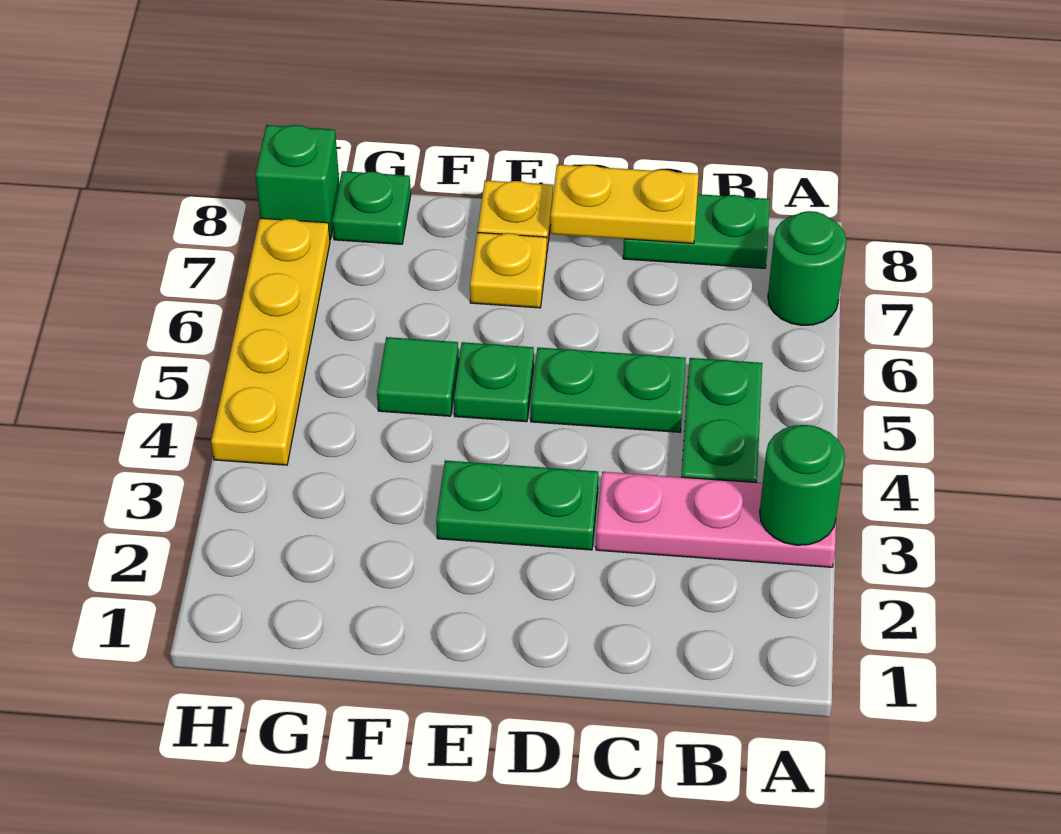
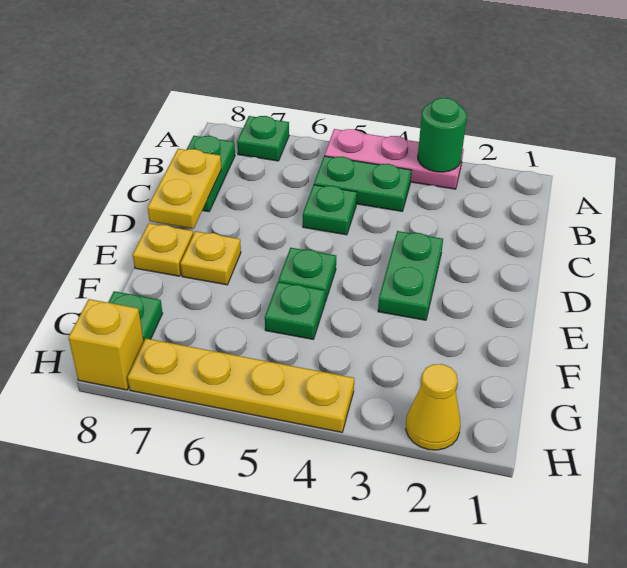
pink 1x3 plate [596,472,836,567] -> pink 1x3 plate turned to [324,129,464,189]
green 1x1 round brick [768,211,846,326] -> green 1x1 plate [237,116,289,161]
green 1x2 plate [531,348,686,432] -> green 1x1 plate [303,185,357,235]
green 1x1 tile [377,337,459,416] -> green 1x1 plate [265,282,325,339]
none -> yellow 1x1 cone [406,364,460,450]
green 1x1 brick [255,125,339,239] -> yellow 1x1 brick [68,299,144,390]

